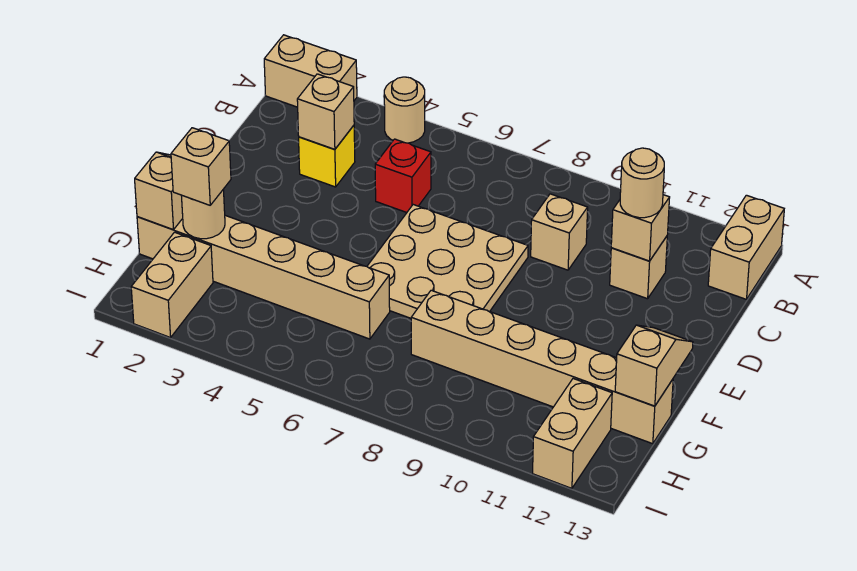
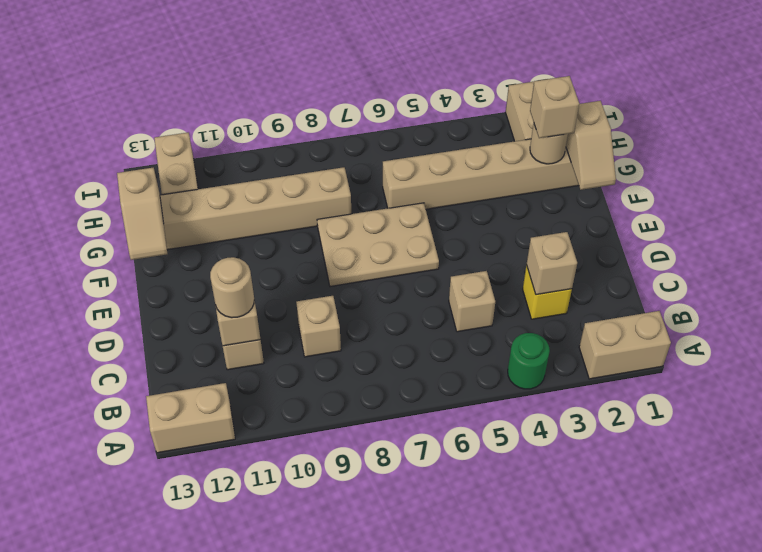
tan 1x1 round brick [384,77,425,143] -> green 1x1 round brick [508,333,550,389]
tan 1x2 brick [708,195,784,299] -> tan 1x2 brick turned to [146,383,235,453]
red 1x1 brick [375,139,431,212] -> tan 1x1 brick [449,271,495,332]
tan 3x3 plate [367,205,528,318] -> tan 2x3 plate [317,203,439,287]

